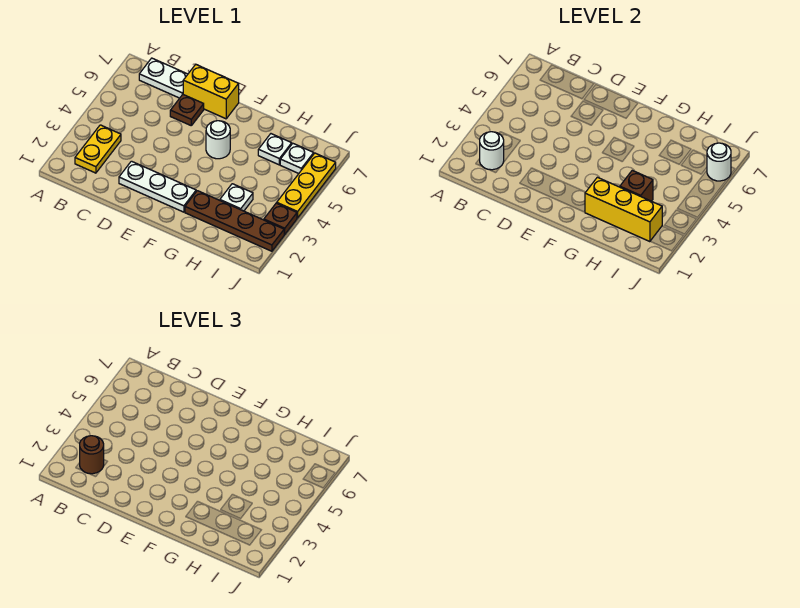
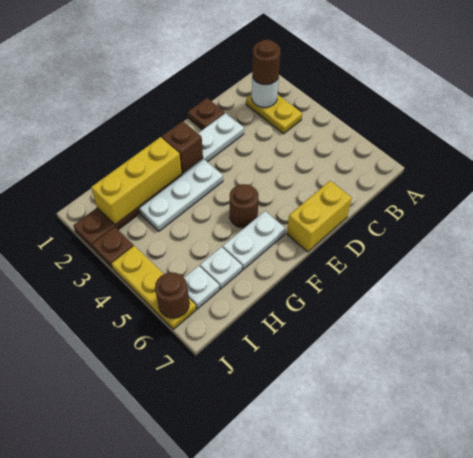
white 1x2 plate [139,58,188,98] -> white 1x2 plate moved to [223,211,285,270]
brown 1x1 plate [170,95,204,125] -> brown 1x1 plate moved to [188,98,225,130]
white 1x1 round brick [206,121,230,159] -> brown 1x1 round brick [230,184,259,228]
white 1x1 plate [220,184,253,211] -> white 1x3 plate [139,160,223,231]
brown 1x1 brick [620,170,653,201] -> brown 1x1 brick moved to [162,121,203,173]
white 1x1 round brick [707,143,731,181] -> brown 1x1 round brick [155,272,189,318]

